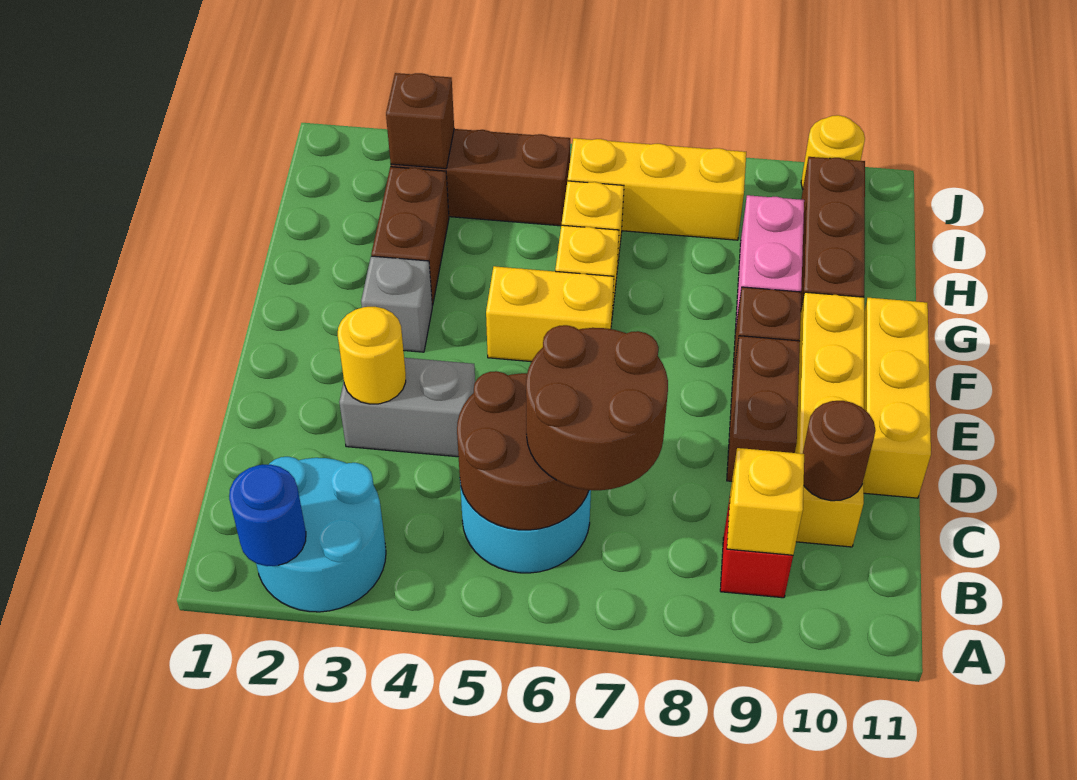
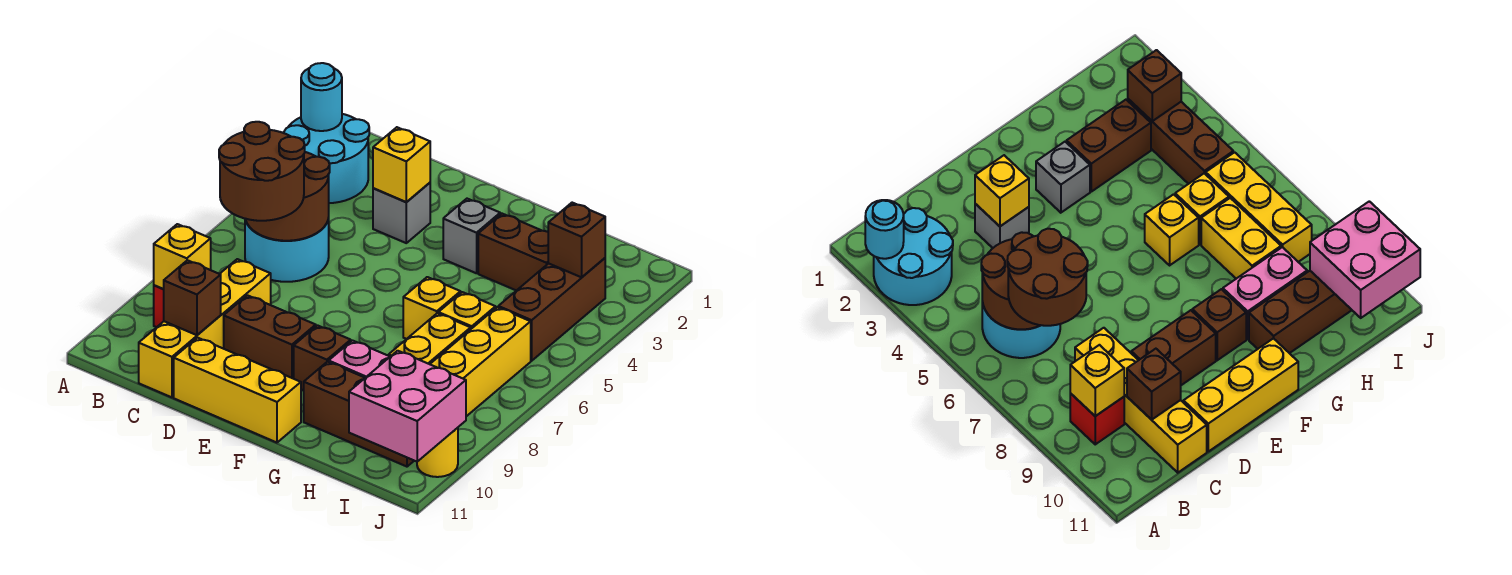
blue 1x1 round brick [229,465,306,566] -> cyan 1x1 round brick [301,63,342,131]
yellow 1x4 brick [795,292,864,547] -> yellow 1x4 brick turned to [139,259,271,397]
brown 1x1 round brick [803,401,875,501] -> brown 1x1 brick [164,260,221,335]
grey 1x2 brick [339,358,475,457] -> grey 1x1 brick [373,183,430,243]
yellow 1x1 round brick [338,307,406,404] -> yellow 1x1 brick [373,127,430,202]
yellow 1x2 brick [486,266,614,362] -> yellow 1x2 brick moved to [389,313,471,364]
none -> pink 2x2 brick [349,351,466,462]

